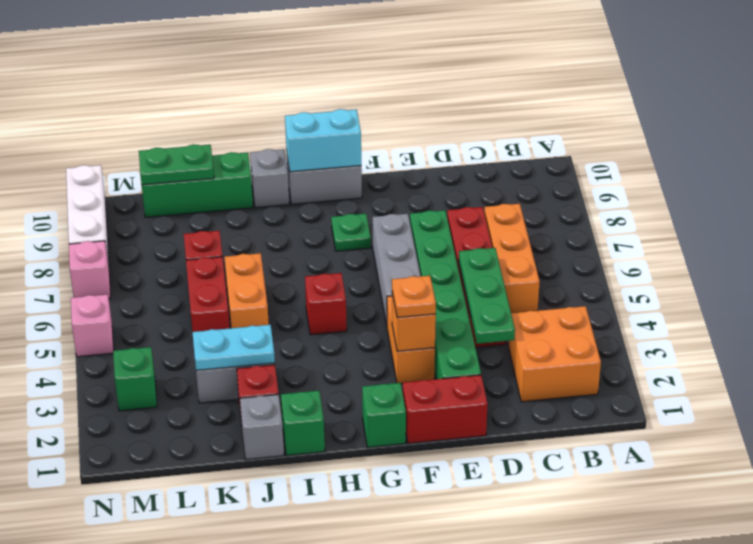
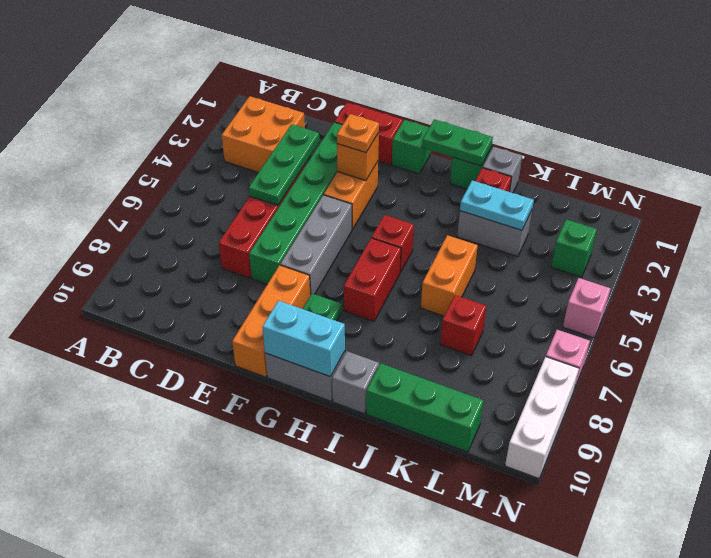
orange 1x3 brick [484,204,540,313] -> orange 1x3 brick moved to [232,265,310,377]
red 1x2 brick [186,257,230,332] -> red 1x2 brick moved to [344,238,401,321]
green 1x2 plate [139,144,214,185] -> green 1x2 plate moved to [422,119,493,166]

